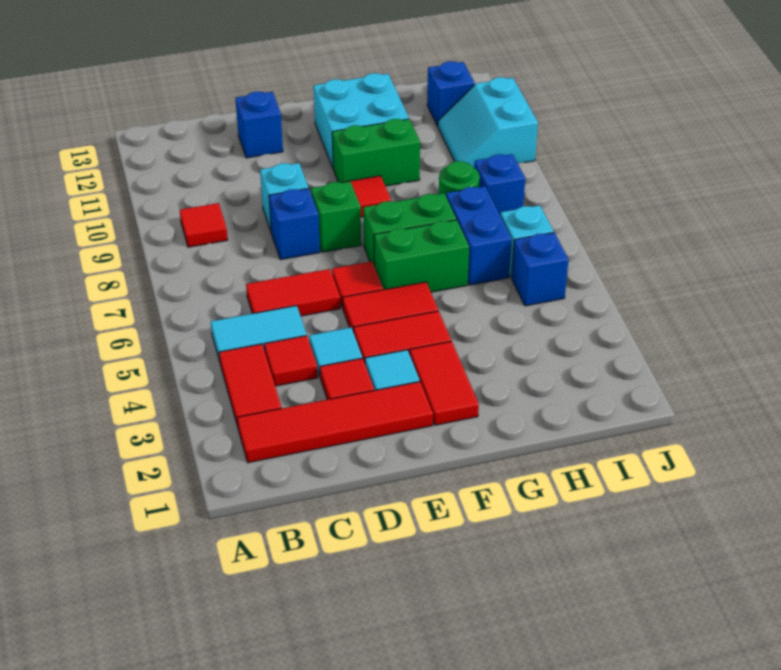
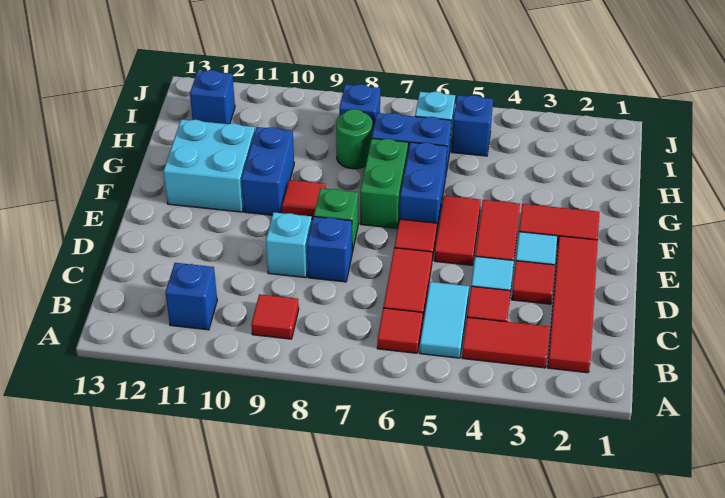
none -> red 1x1 tile [377,308,423,353]
blue 1x1 brick [235,92,283,158] -> blue 1x1 brick moved to [165,263,217,330]
green 1x2 brick [374,220,469,292] -> blue 1x2 brick [400,142,447,229]
green 1x2 brick [332,119,420,186] -> blue 1x2 brick [242,127,294,215]
cyan 2x2 slope [438,77,538,168] -> none

